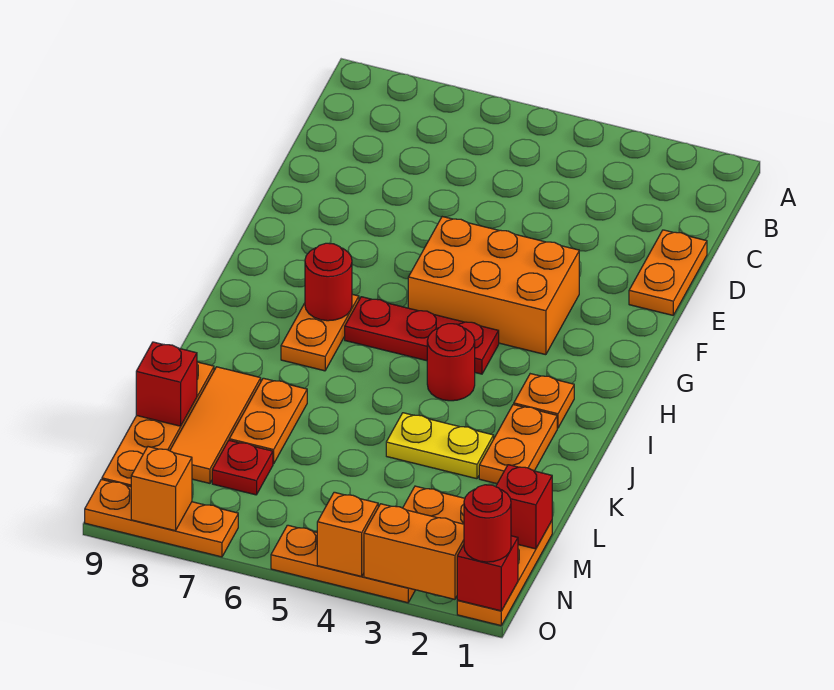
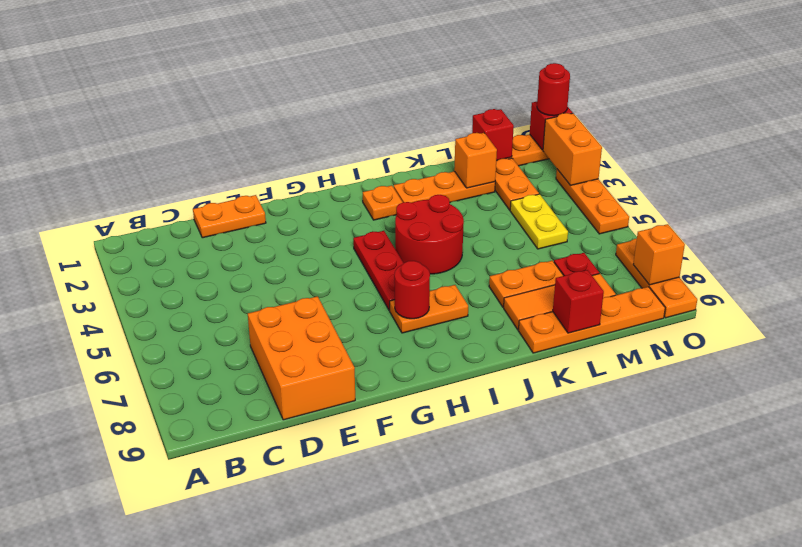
orange 2x3 brick [408,217,579,355] -> orange 2x3 brick moved to [248,296,355,420]
red 1x1 round brick [427,324,475,401] -> red 2x2 round brick [395,195,464,274]
orange 1x2 plate [479,405,557,484] -> orange 1x3 plate [394,171,495,203]
yellow 1x2 plate [386,413,494,479] -> yellow 1x2 plate moved to [510,194,568,249]
orange 1x1 brick [317,492,378,576] -> orange 1x1 brick moved to [454,133,497,188]

